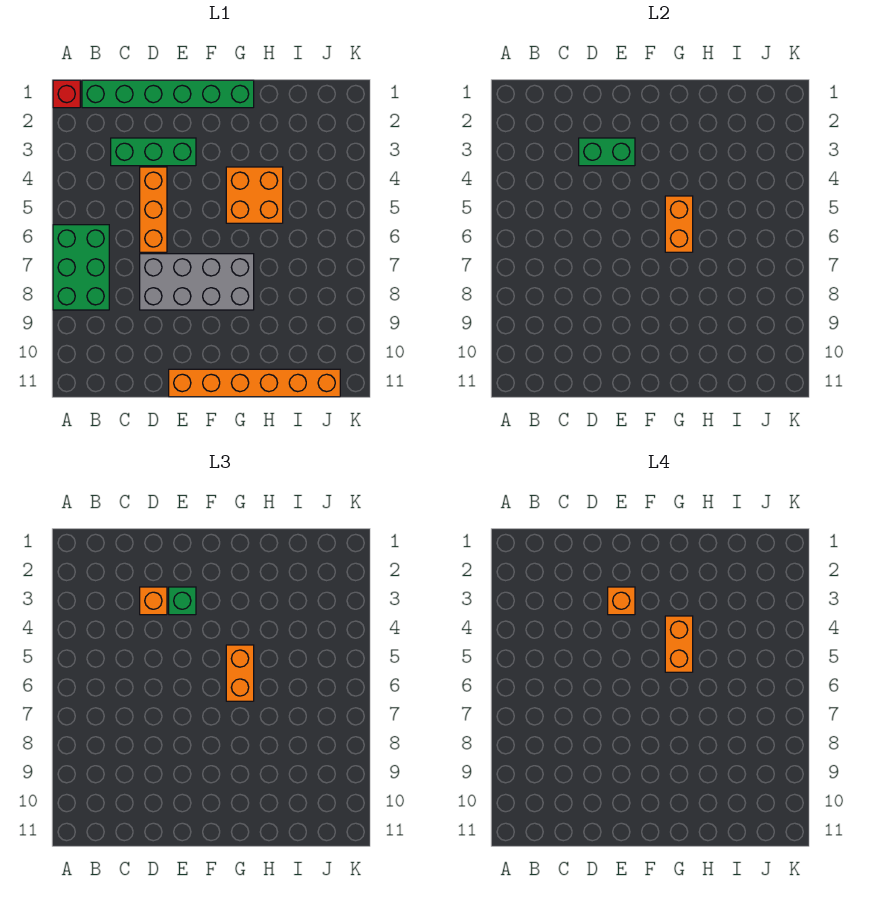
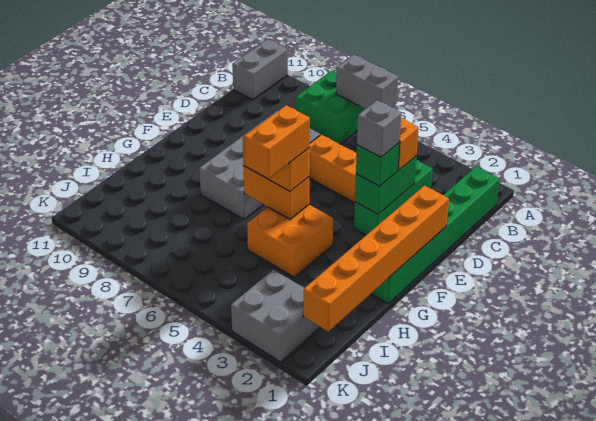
red 1x1 brick [53,80,80,108] -> none
green 2x3 brick [53,225,109,310] -> green 2x2 brick [296,71,365,144]
none -> grey 1x2 brick [336,55,398,109]
none -> grey 1x2 brick [232,39,288,100]
orange 1x1 brick [608,587,635,615] -> grey 1x1 brick [357,100,401,157]
orange 1x6 brick [169,369,340,397] -> orange 1x6 brick moved to [303,186,449,332]
orange 1x2 brick [665,616,693,672] -> orange 1x2 brick turned to [244,105,310,179]
none -> grey 2x2 brick [231,270,320,362]

